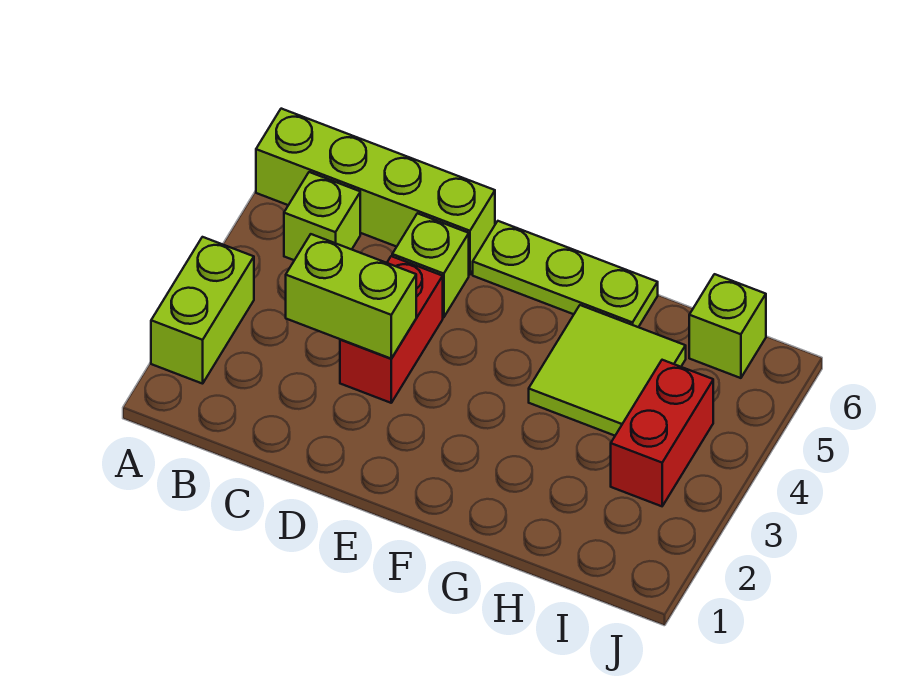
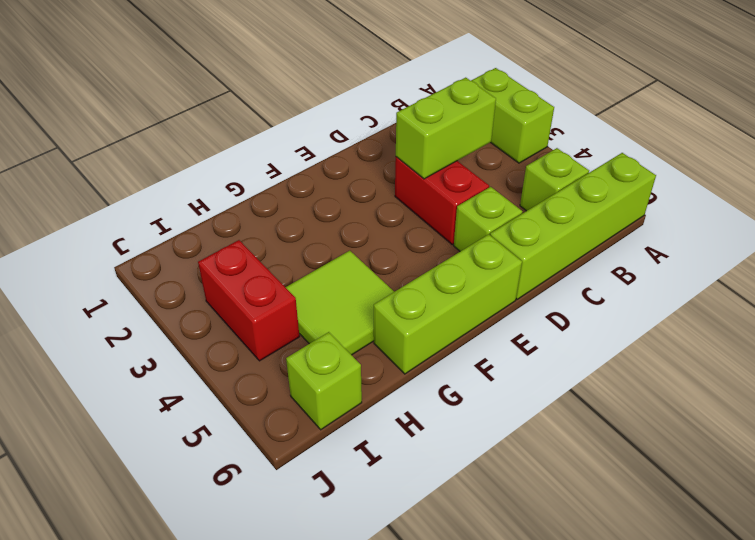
lime 1x3 plate [473,221,658,327] -> lime 1x3 brick [374,234,522,374]

